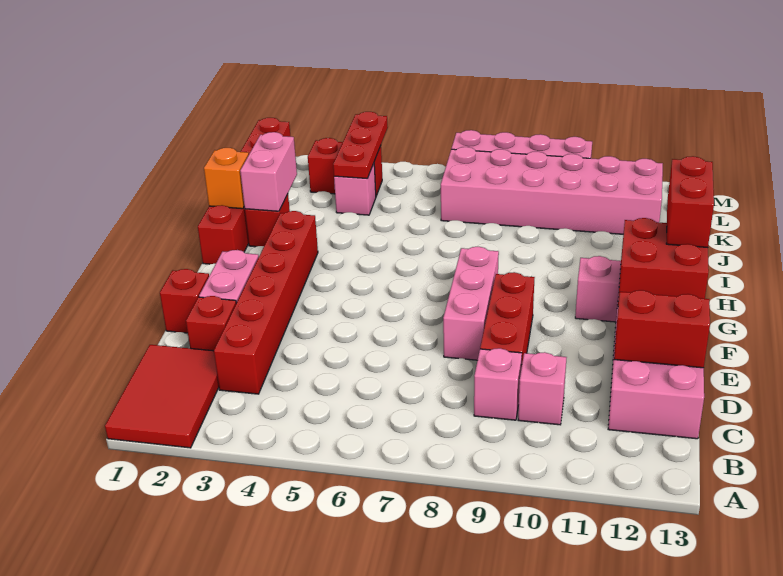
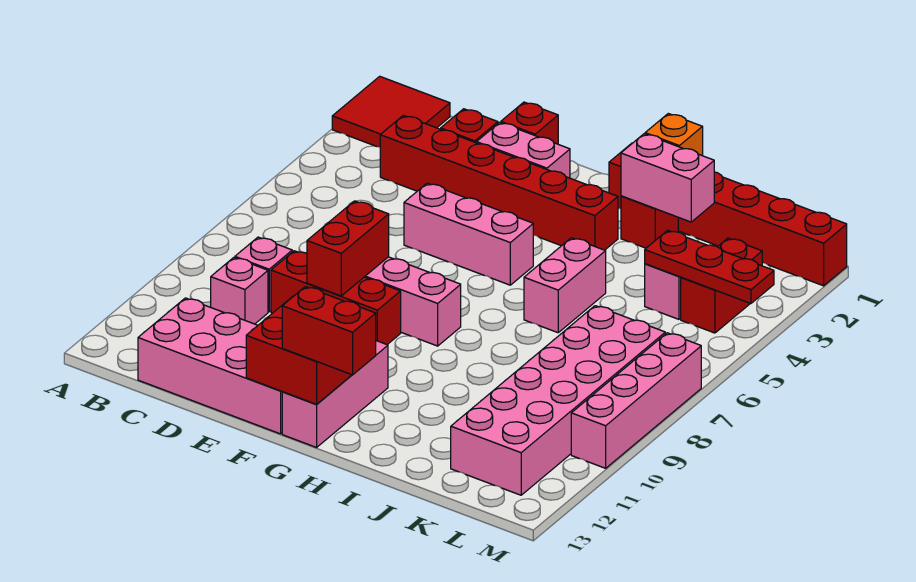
red 2x3 tile [105,345,219,448] -> red 2x2 tile [332,76,450,147]
red 1x2 brick [614,290,710,368] -> red 1x2 brick moved to [307,201,389,296]
none -> pink 1x3 brick [404,183,533,285]
none -> pink 1x2 brick [524,238,606,333]

